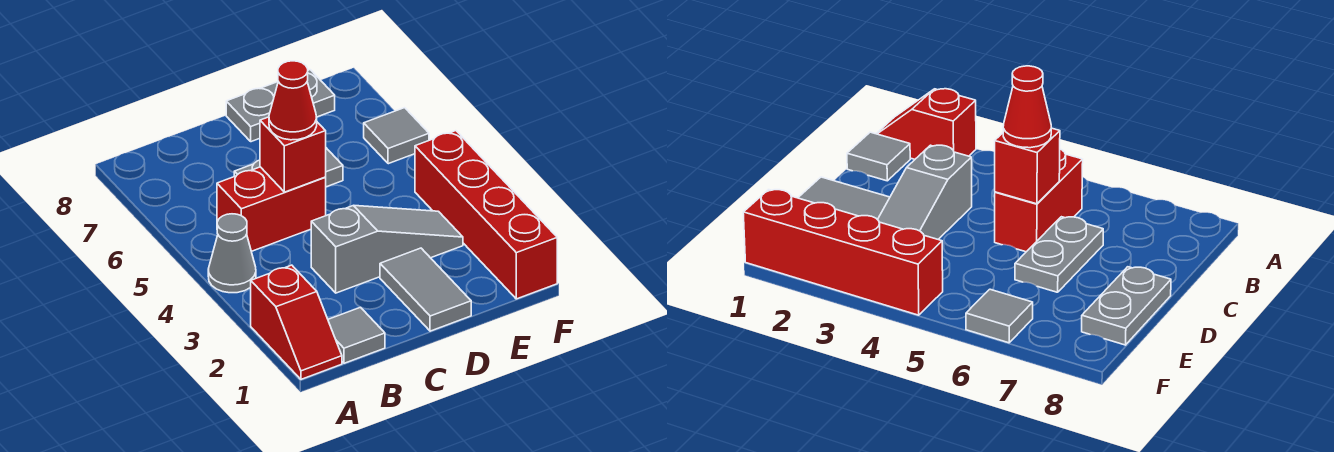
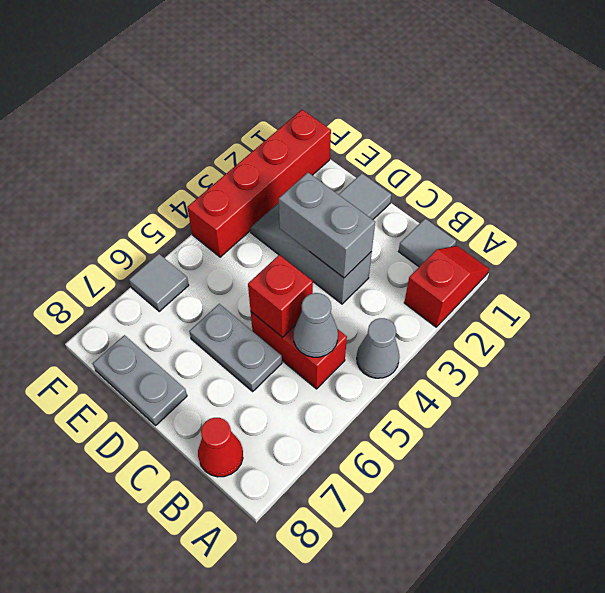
none -> grey 1x1 cone [293,293,338,357]
none -> grey 1x2 brick [279,173,375,278]
red 1x1 cone [269,61,317,140] -> red 1x1 cone moved to [198,418,243,477]

